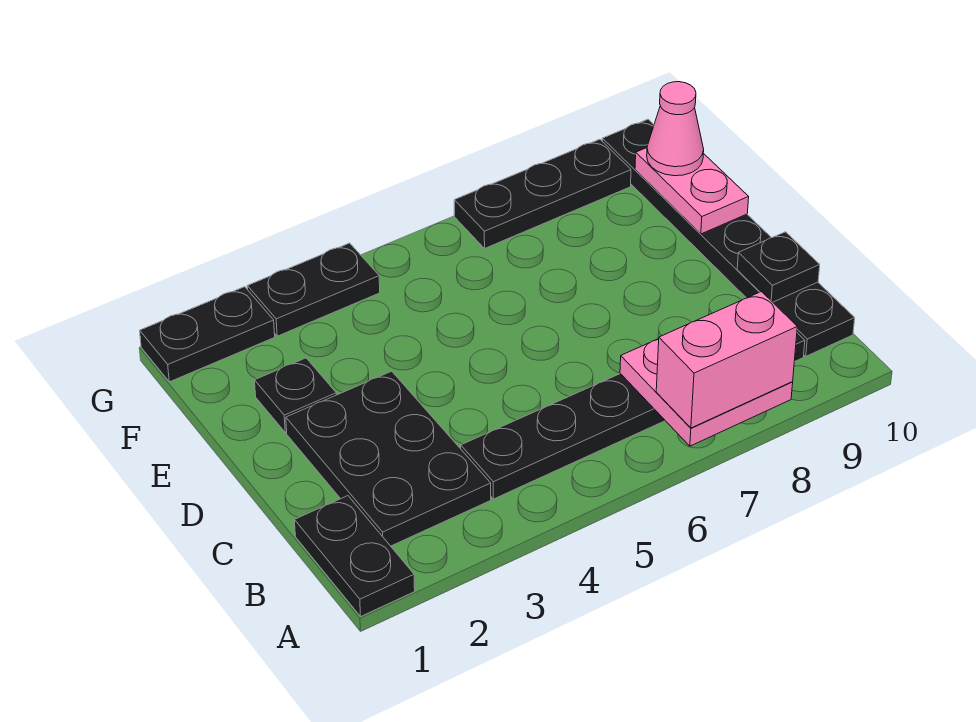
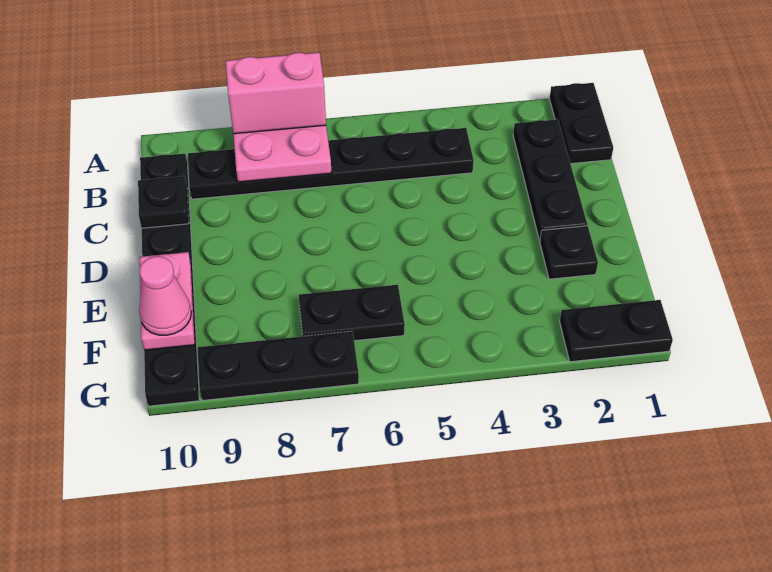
black 2x3 plate [286,371,491,546] -> black 1x3 plate [513,119,587,240]
black 1x2 plate [247,243,380,336] -> black 1x2 plate moved to [299,285,405,341]

